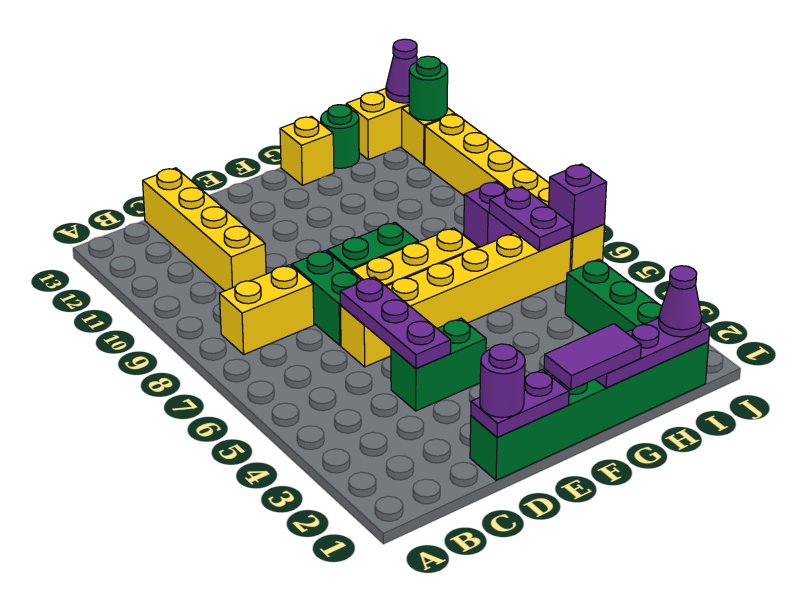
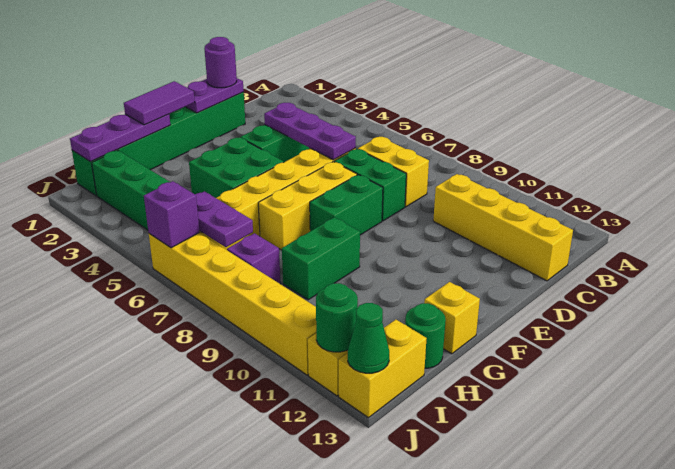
yellow 1x2 brick [219,265,314,354] -> yellow 1x2 brick turned to [358,137,429,207]
none -> green 2x2 brick [189,138,284,198]
none -> green 1x2 brick [282,217,360,300]
purple 1x1 cone [659,266,702,337] -> none
purple 1x1 cone [386,39,417,103] -> green 1x1 cone [348,303,389,373]

